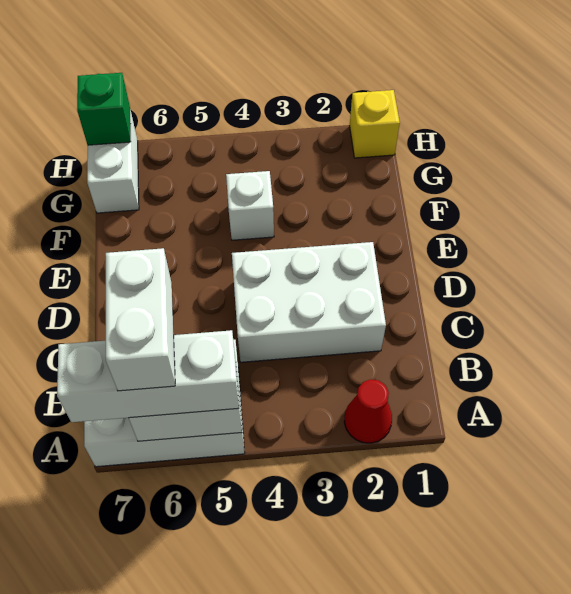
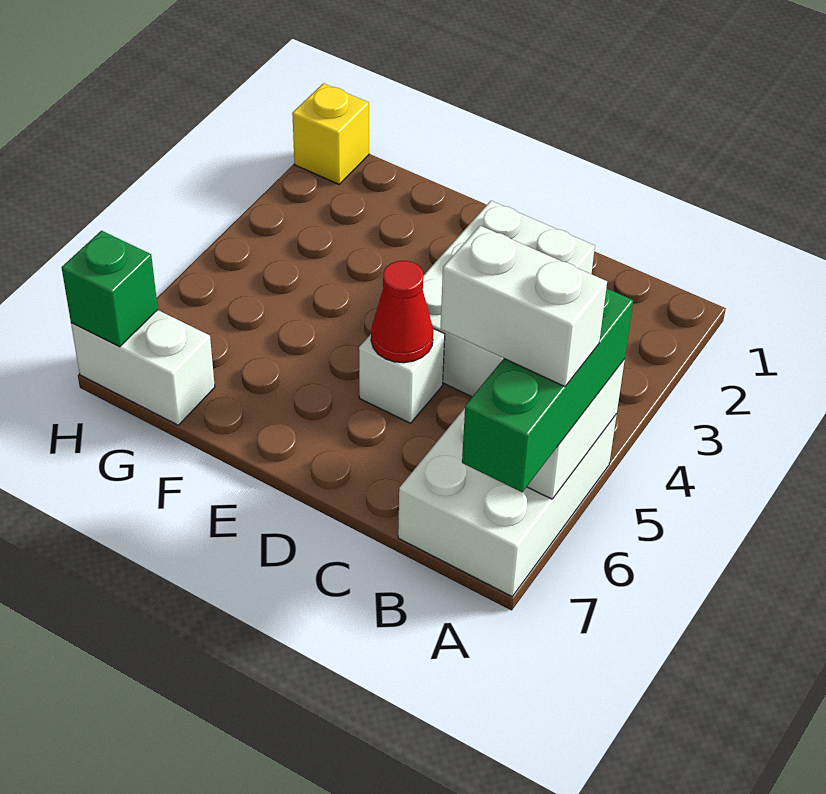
red 1x1 cone [344,379,392,443] -> red 1x1 cone moved to [371,261,433,363]
white 1x3 brick [57,330,239,422] -> green 1x3 brick [462,288,633,492]
white 1x1 brick [226,171,274,240] -> white 1x1 brick moved to [359,329,445,423]

